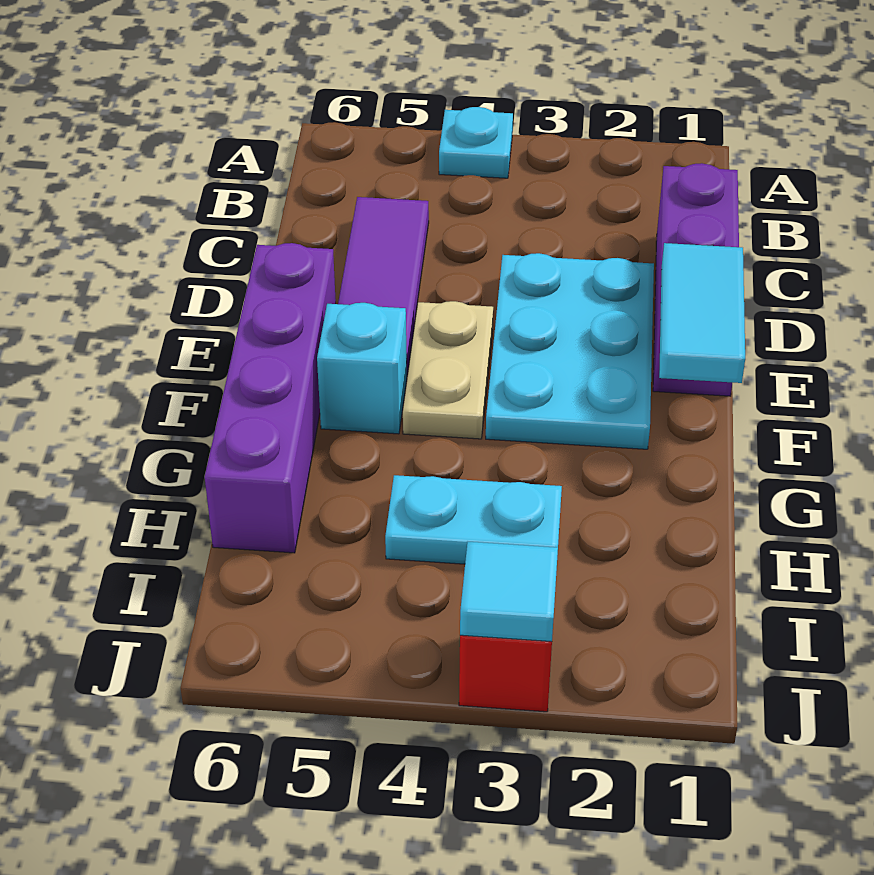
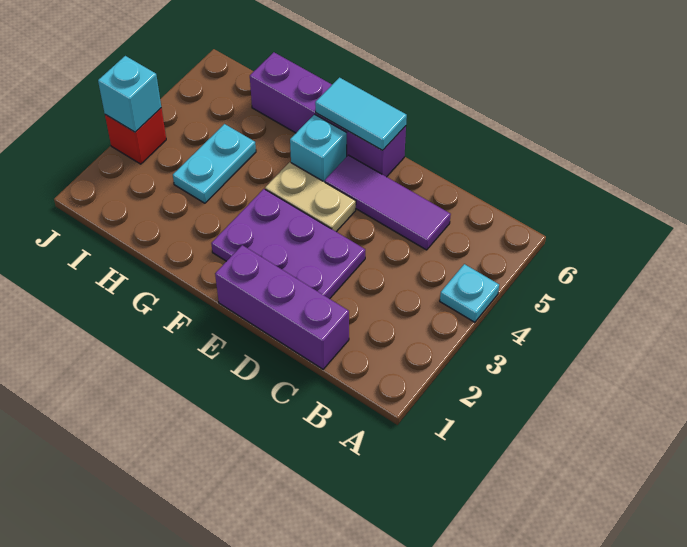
cyan 2x3 plate [486,253,654,449] -> purple 2x3 plate [211,189,365,299]
cyan 1x2 tile [659,243,745,383] -> cyan 1x2 tile moved to [315,78,407,150]
cyan 1x1 tile [460,542,558,642] -> cyan 1x1 brick [98,56,161,132]

